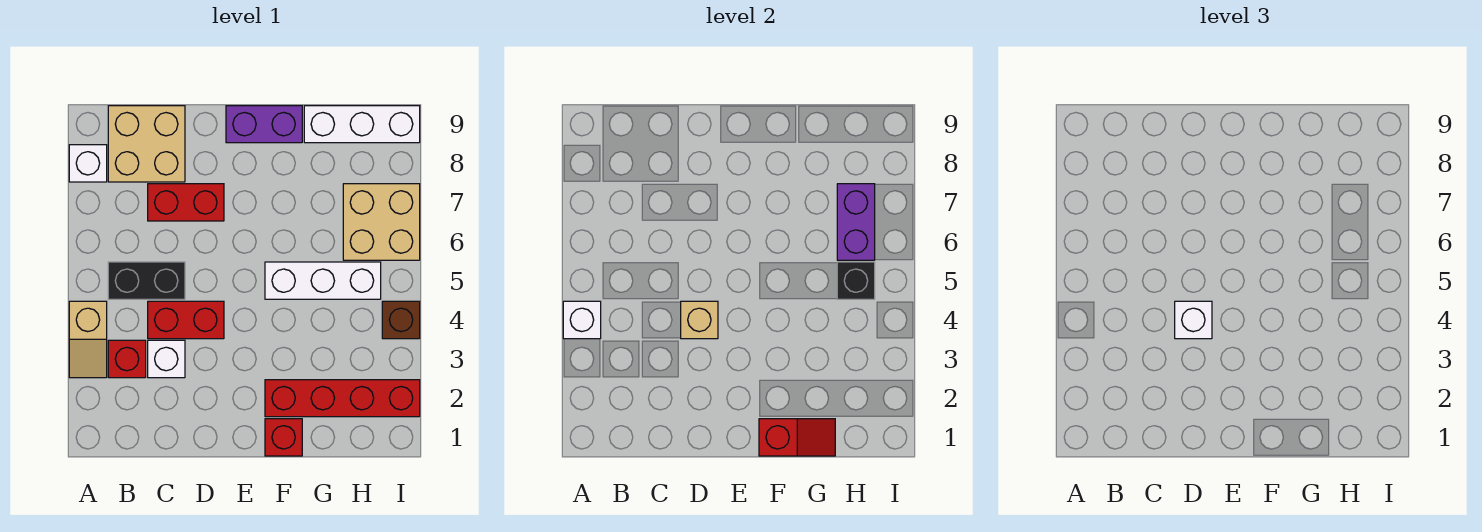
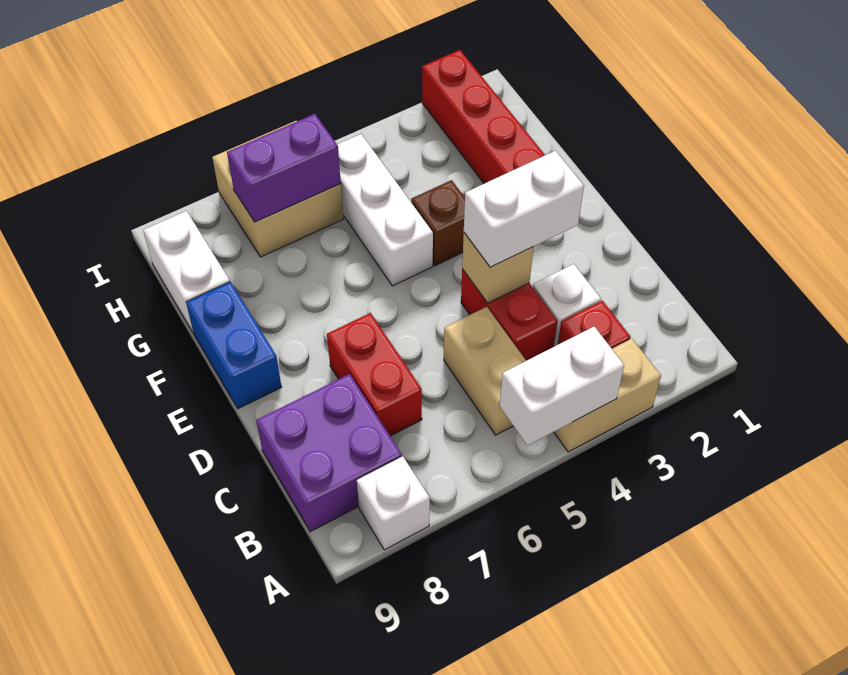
tan 1x2 slope [69,301,107,378] -> tan 1x2 brick [554,339,661,452]
white 1x1 brick [563,301,601,339] -> white 1x2 brick [500,326,624,445]
black 1x2 brick [108,262,185,299] -> tan 1x2 brick [444,307,526,435]
tan 2x2 brick [108,106,185,182] -> purple 2x2 brick [256,374,402,532]
white 1x1 brick [1175,301,1212,339] -> white 1x2 brick [464,151,584,267]
purple 1x2 brick [226,106,302,143] -> blue 1x2 brick [186,282,281,409]
red 1x1 brick [265,419,302,456] -> none
red 1x2 slope [759,419,835,456] -> none
white 1x3 brick [304,106,420,143] -> white 1x2 brick [143,211,230,333]
black 1x1 brick [837,262,875,299] -> none
brown 1x1 brick [382,301,420,339] -> brown 1x1 brick moved to [411,180,465,266]

